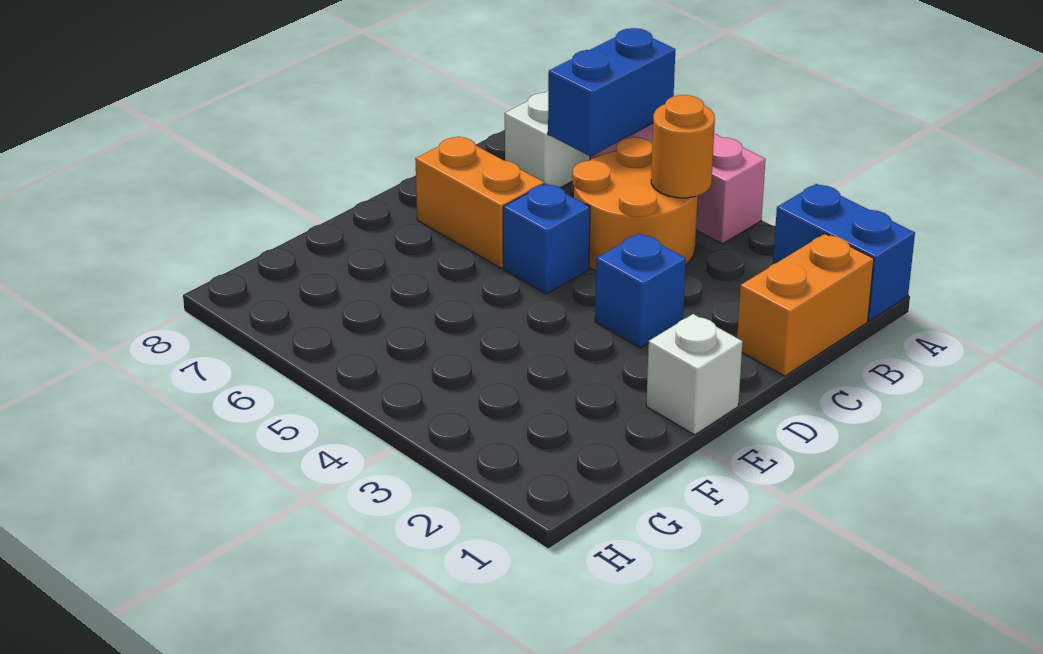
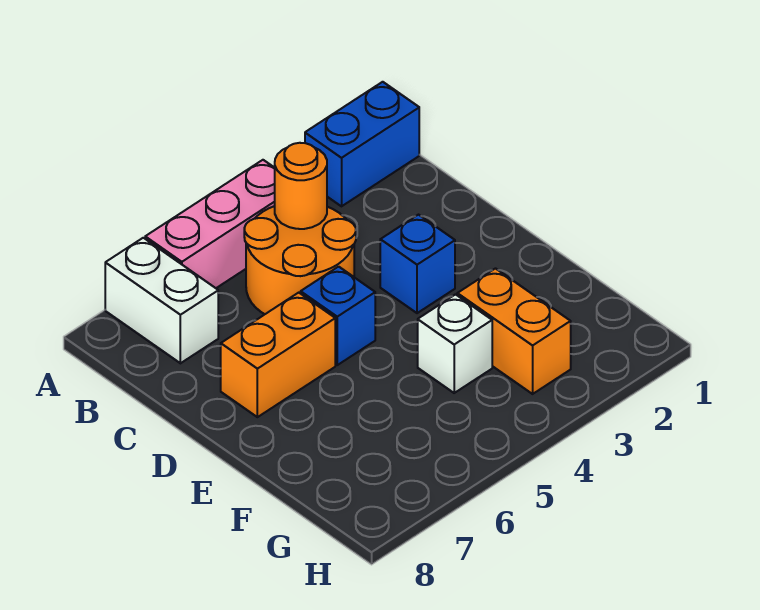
blue 1x2 brick [548,28,675,156] -> none
orange 1x2 brick [737,234,874,376] -> orange 1x2 brick moved to [457,269,571,394]
white 1x1 brick [646,314,743,435] -> white 1x1 brick moved to [418,295,492,393]

